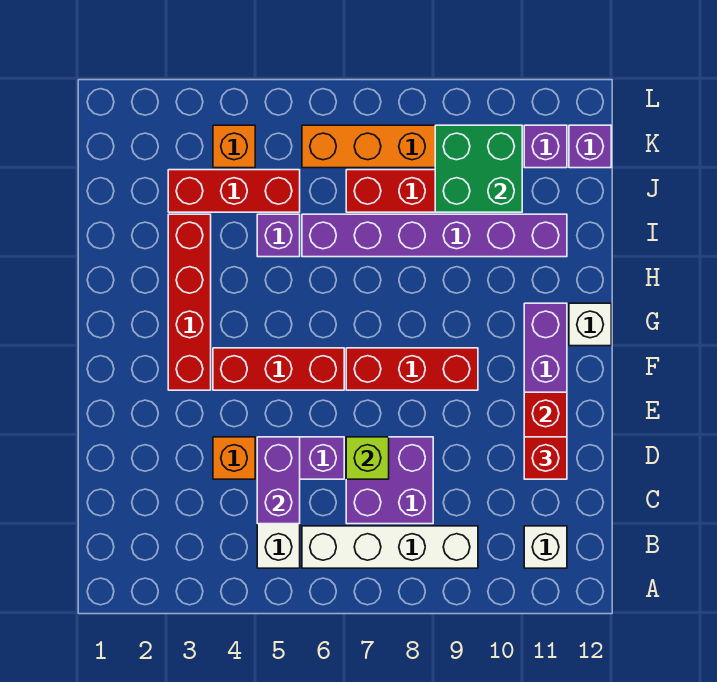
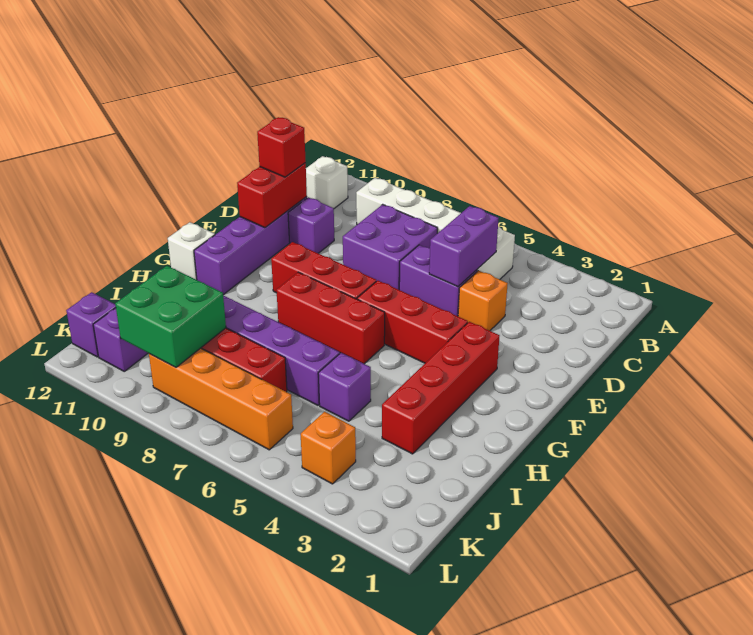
lime 1x1 brick [346,437,389,479] -> none
none -> purple 1x1 brick [288,197,334,253]
red 1x3 brick [168,170,300,212] -> red 1x3 brick moved to [277,272,385,364]

